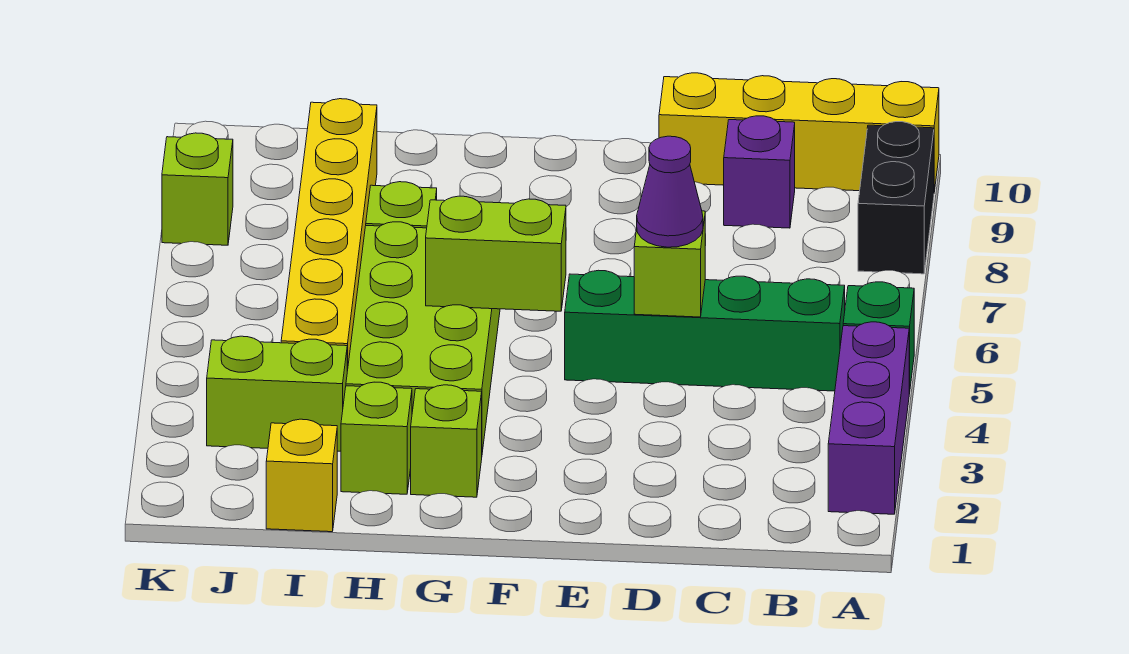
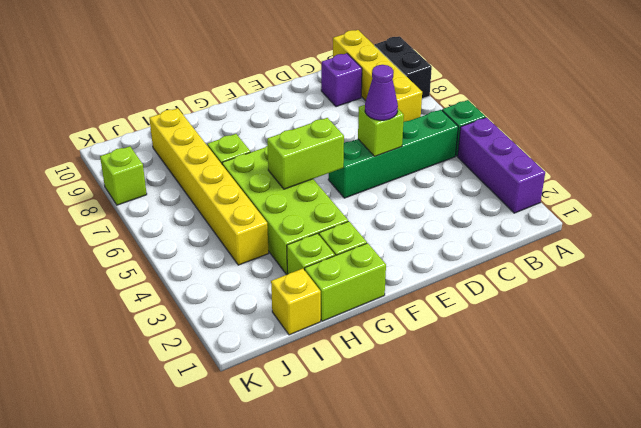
yellow 1x4 brick [659,73,939,192] -> yellow 1x4 brick turned to [333,30,422,122]
lime 1x2 brick [207,336,347,451] -> lime 1x2 brick moved to [305,243,386,321]

